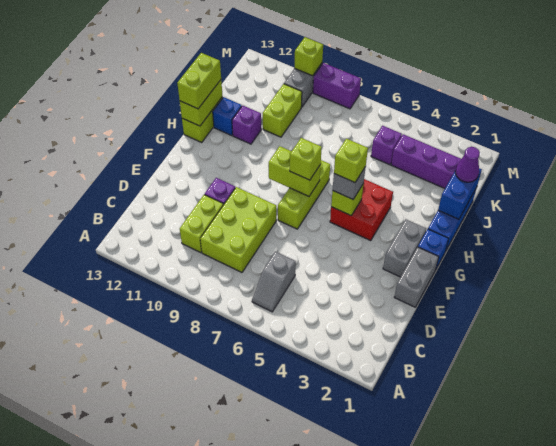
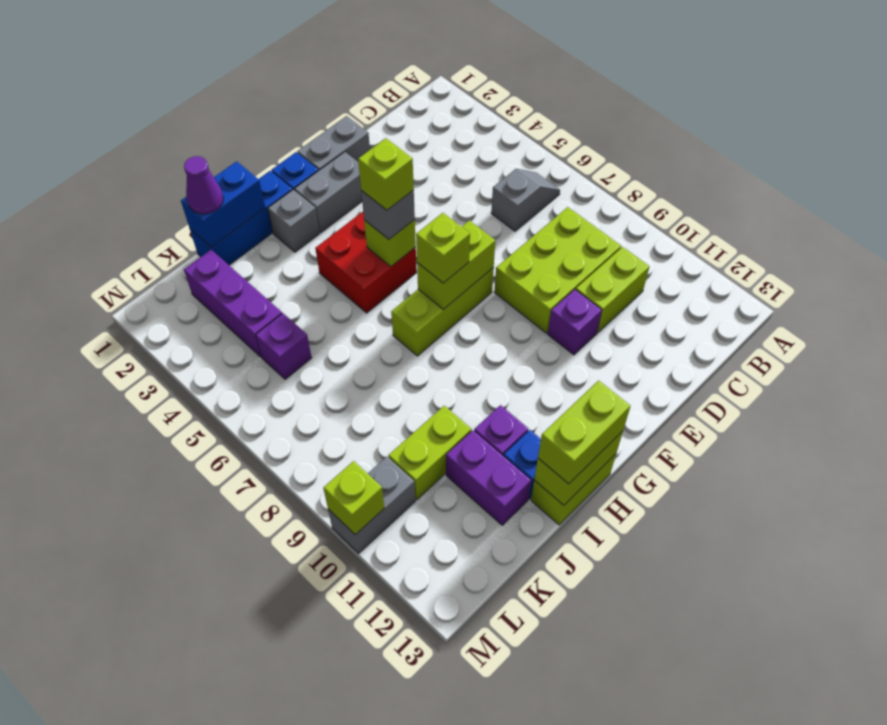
lime 1x2 brick [269,146,321,196] -> lime 1x2 brick turned to [417,220,495,309]
none -> grey 1x1 brick [268,190,320,252]
purple 1x2 brick [313,63,361,109] -> purple 1x2 brick moved to [446,430,531,525]

